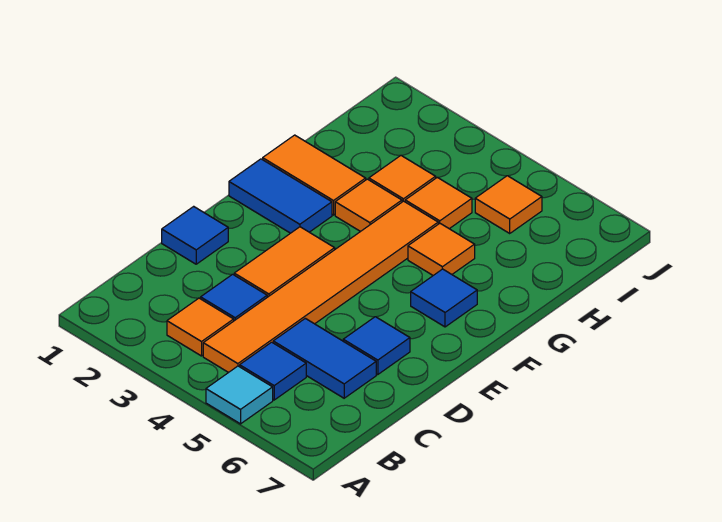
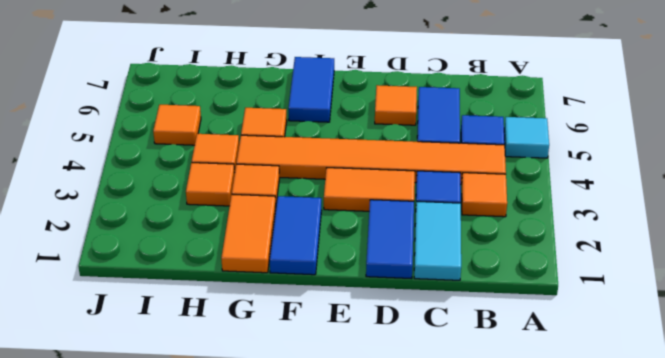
none -> cyan 1x2 tile [414,201,461,280]
blue 1x1 tile [162,206,228,264] -> blue 1x2 tile [366,200,414,279]
blue 1x1 tile [343,317,410,375] -> orange 1x1 tile [375,85,417,125]
blue 1x1 tile [411,269,477,327] -> blue 1x2 tile [288,57,334,122]

